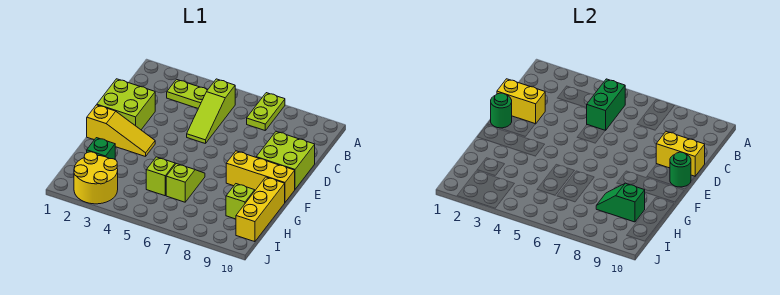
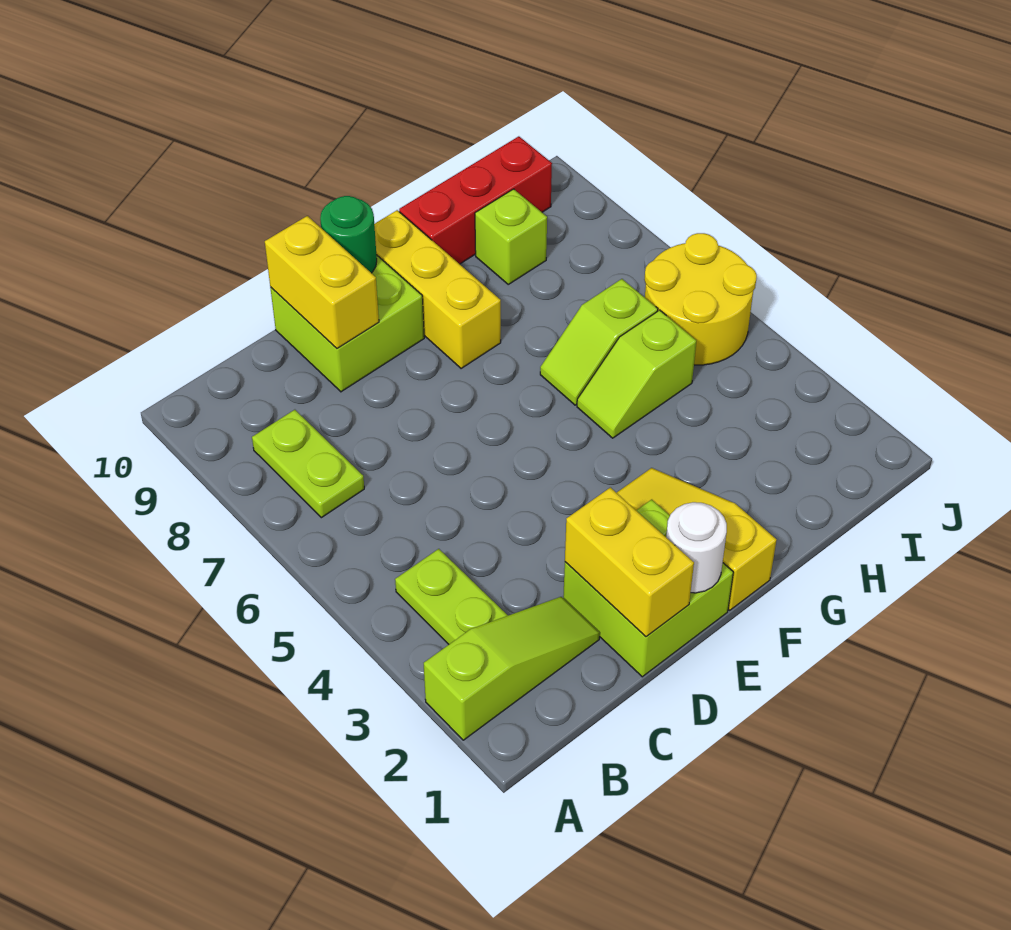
lime 1x2 plate [247,93,285,130] -> lime 1x2 plate turned to [252,410,364,518]
lime 1x3 slope [187,79,235,144] -> lime 1x3 slope moved to [424,597,600,740]
green 1x2 brick [587,79,625,130] -> none
green 1x1 round brick [491,93,512,128] -> white 1x1 round brick [666,502,727,593]
yellow 1x3 brick [236,177,285,242] -> red 1x3 brick [399,136,552,264]
green 1x1 brick [87,138,115,159] -> none
green 1x2 slope [596,183,645,222] -> none
yellow 2x2 round brick [74,152,118,204] -> yellow 2x2 round brick moved to [644,233,757,365]

